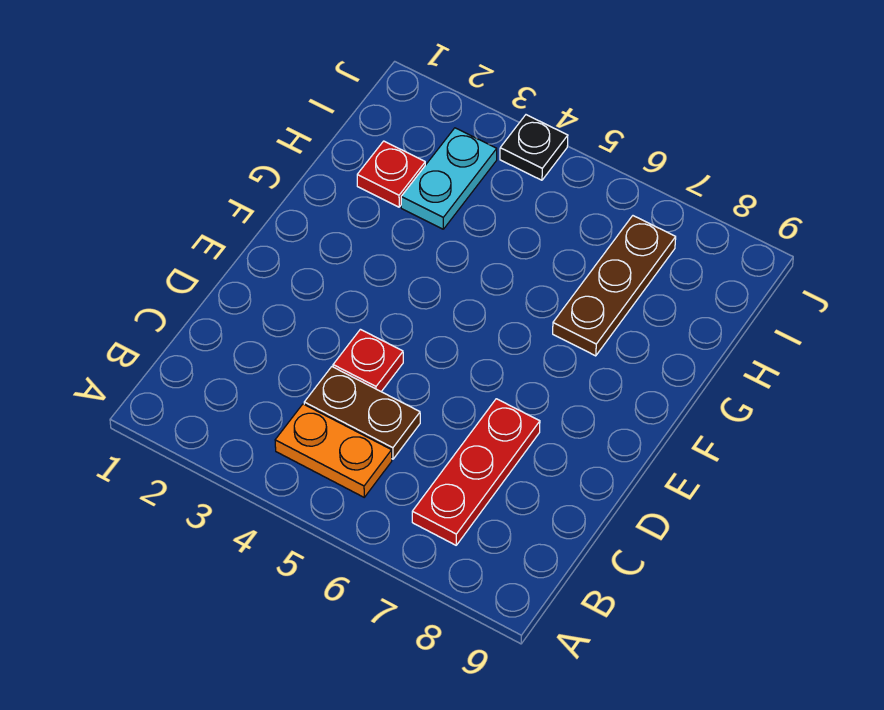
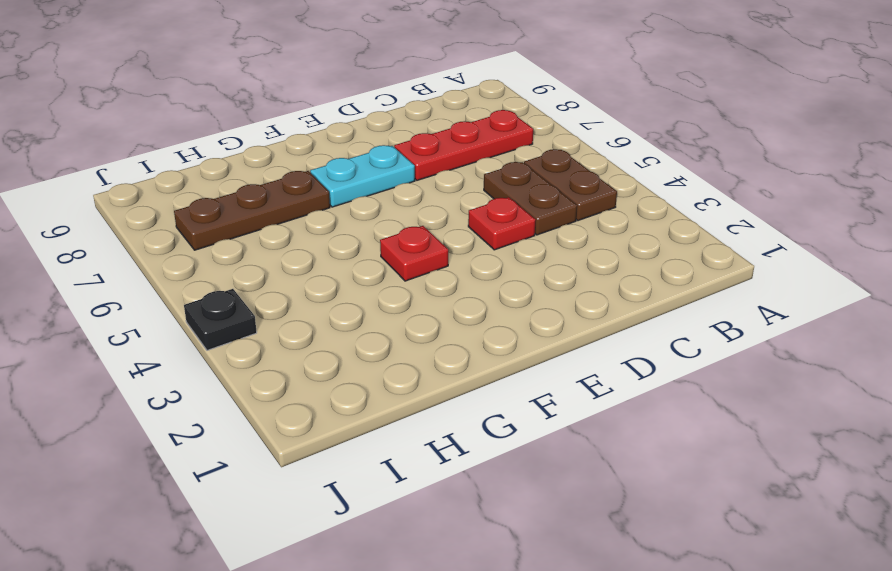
orange 1x2 plate [275,404,392,497] -> brown 1x2 plate [524,149,617,221]
red 1x1 plate [357,141,425,207] -> red 1x1 plate moved to [380,226,448,281]
cyan 1x2 plate [401,128,497,229] -> cyan 1x2 plate moved to [310,145,415,207]

